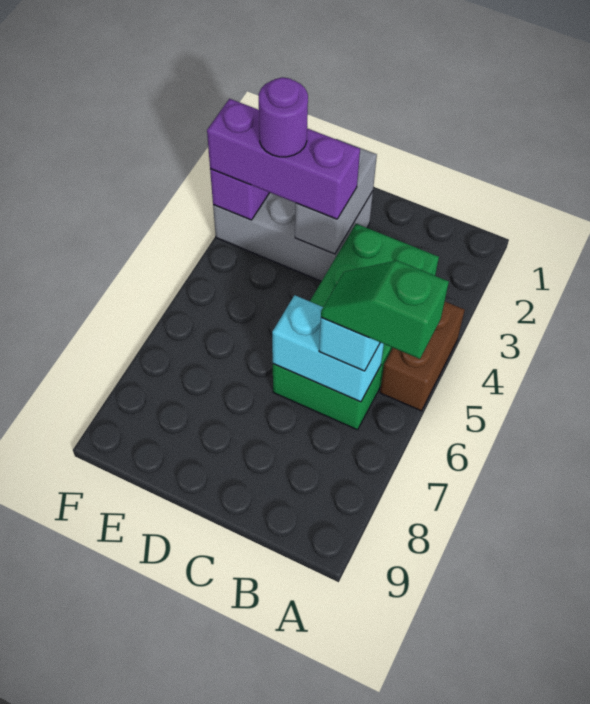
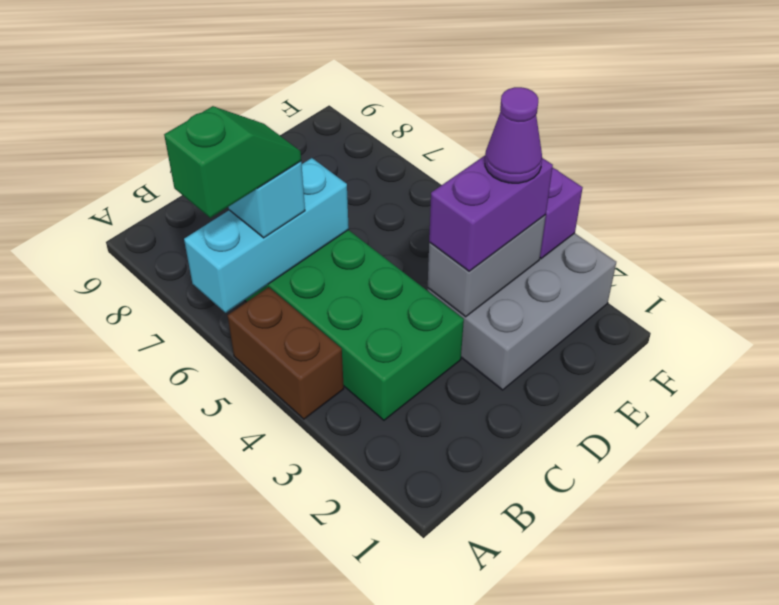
cyan 1x2 brick [272,295,384,402] -> cyan 1x3 brick [184,158,349,313]
grey 1x2 brick [295,139,377,254] -> grey 1x2 brick turned to [428,215,546,317]
purple 1x3 brick [207,99,360,219] -> purple 1x2 brick [429,156,553,271]
purple 1x1 round brick [259,77,308,157] -> purple 1x1 cone [485,87,542,183]

